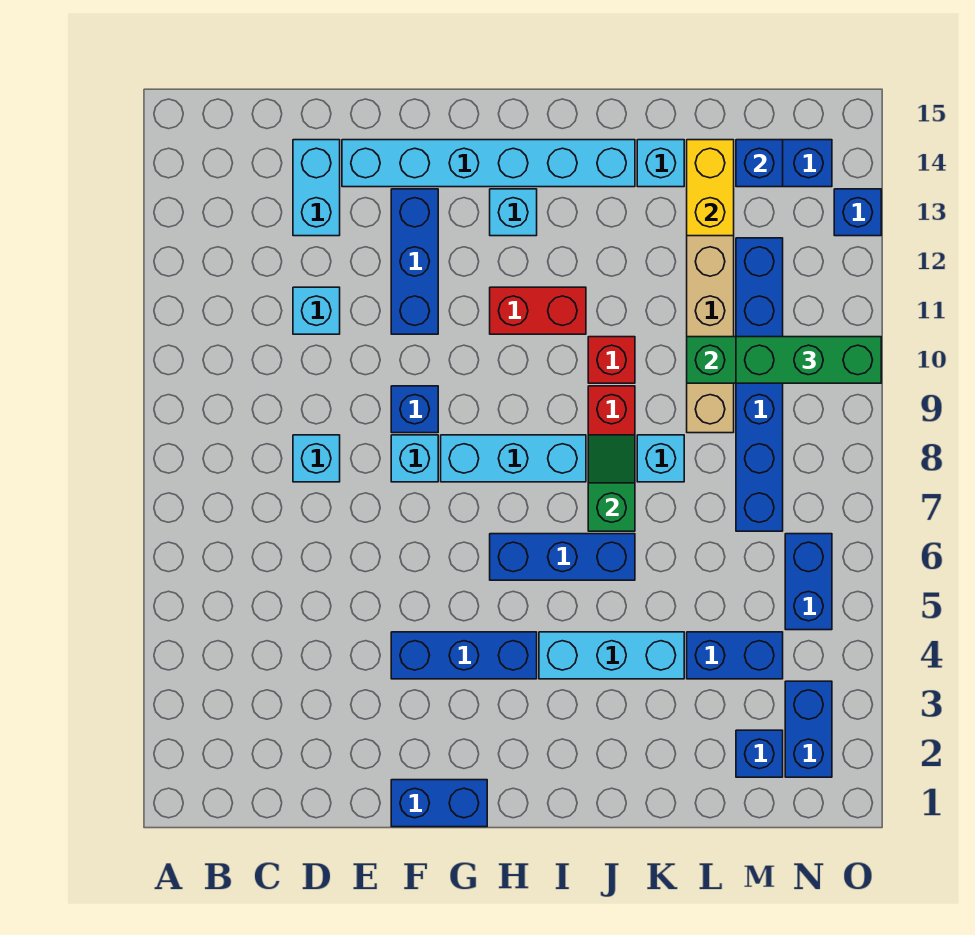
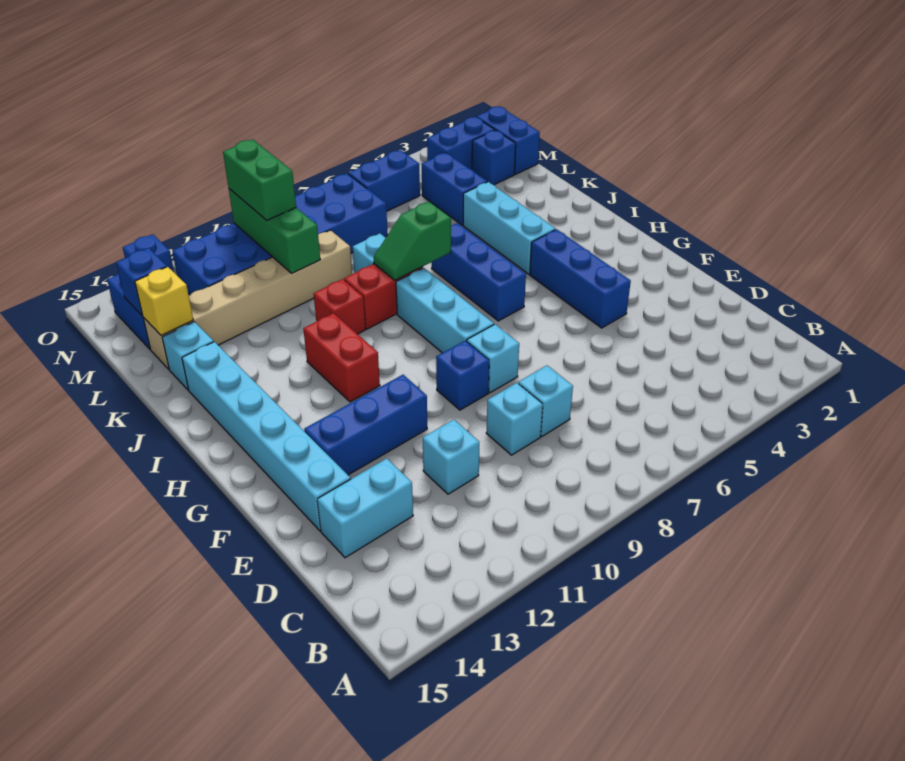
blue 1x2 brick [391,780,487,827] -> blue 1x2 brick moved to [476,106,540,174]
cyan 1x1 brick [490,189,537,236] -> cyan 1x1 brick moved to [486,383,543,455]
yellow 1x2 brick [687,140,734,236] -> yellow 1x1 brick [135,267,193,336]
blue 1x6 brick [736,238,783,531] -> blue 2x6 brick [172,173,388,294]
green 1x3 brick [736,337,881,383] -> green 1x2 brick [223,139,296,220]

